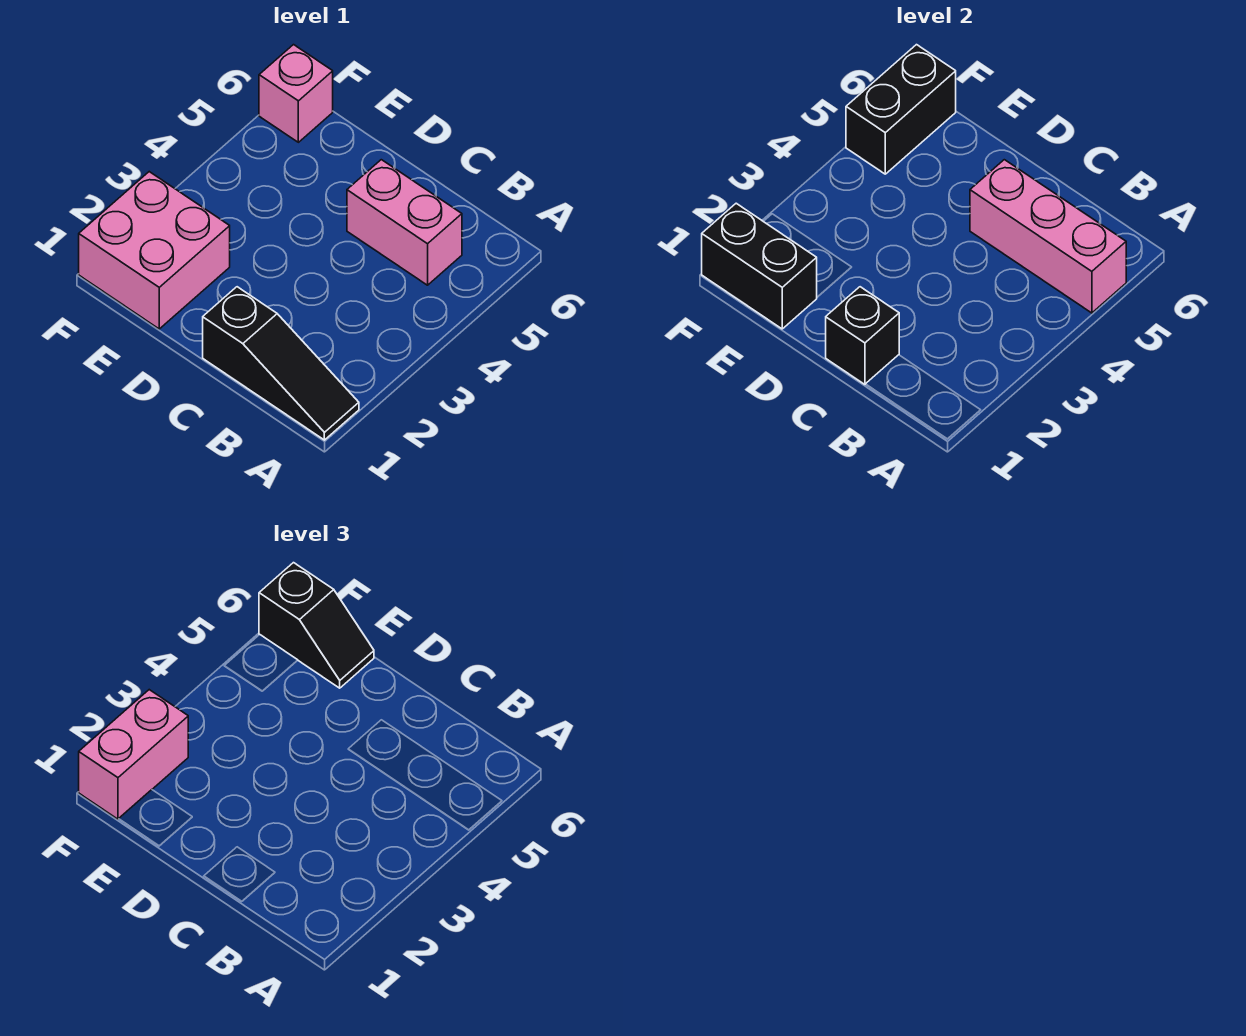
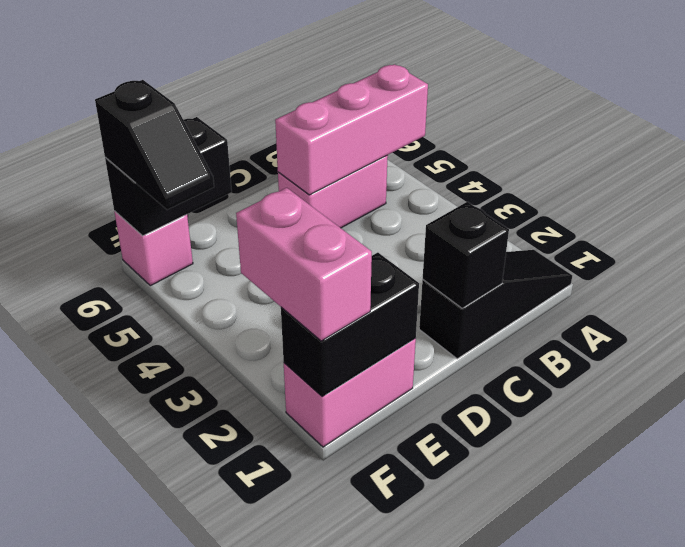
pink 2x2 brick [79,172,230,329] -> pink 1x2 brick [284,338,416,447]
black 1x2 slope [259,563,374,688] -> black 1x2 slope turned to [95,80,214,210]
black 1x2 brick [846,45,956,174] -> black 1x2 brick turned to [105,117,232,236]

